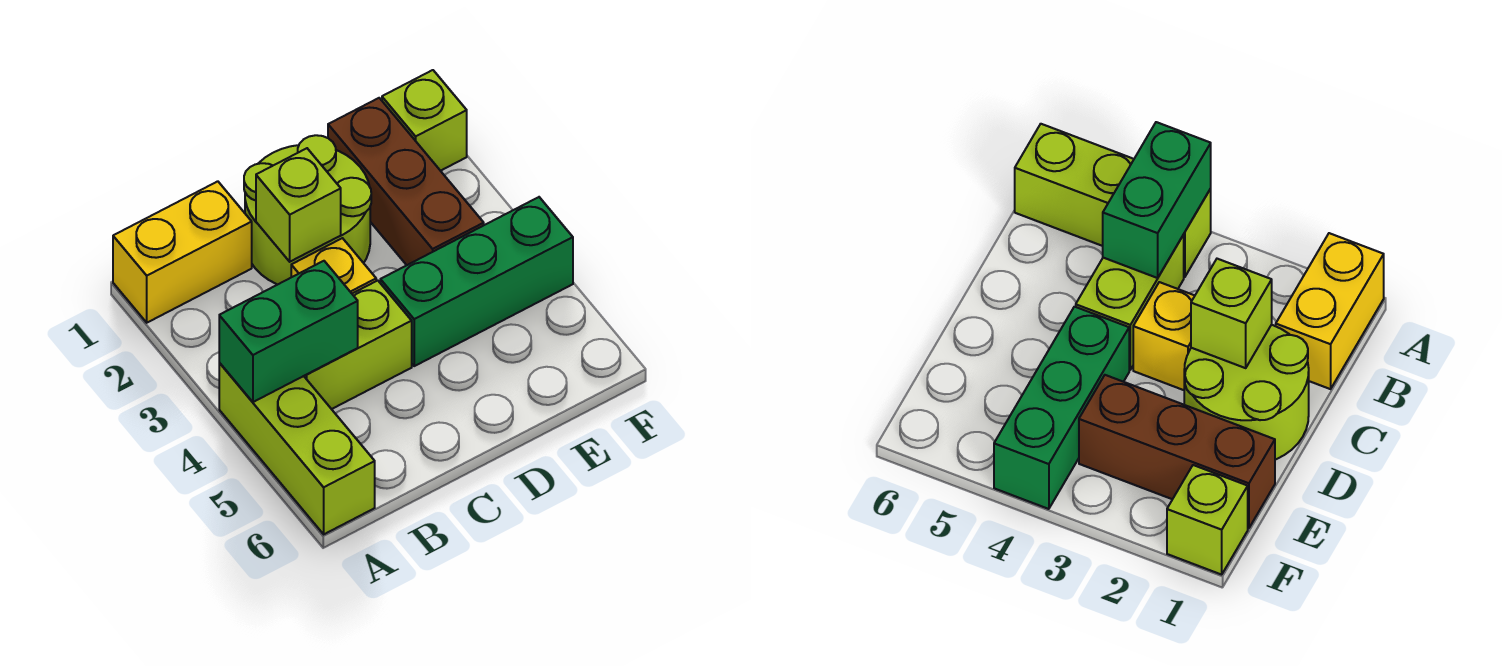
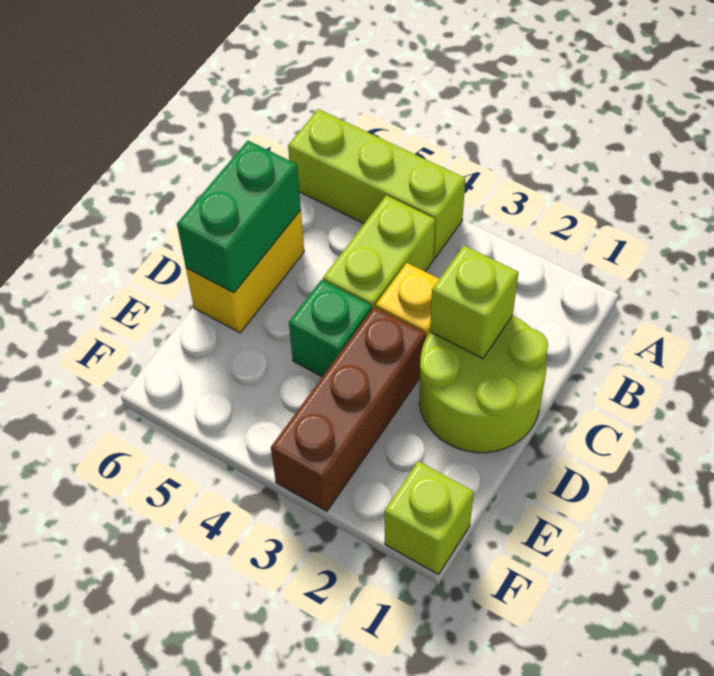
yellow 1x2 brick [113,181,252,323] -> yellow 1x2 brick moved to [186,210,304,333]
green 1x2 brick [219,261,358,402] -> green 1x2 brick moved to [177,141,301,293]
green 1x3 brick [380,197,573,366] -> green 1x1 brick [289,280,372,377]
brown 1x3 brick [328,98,484,265] -> brown 1x3 brick turned to [271,307,426,511]

